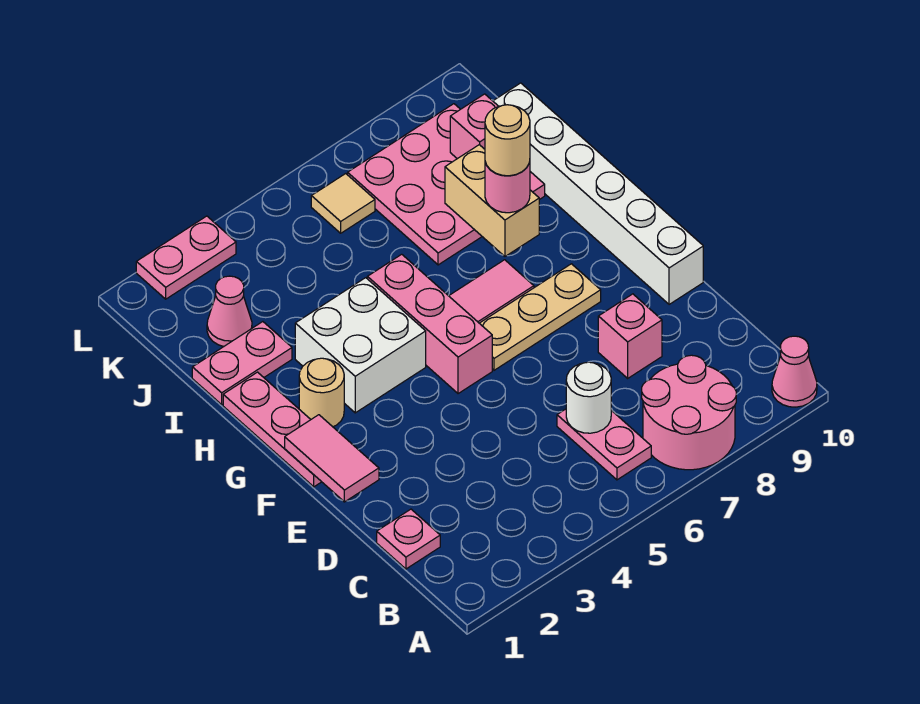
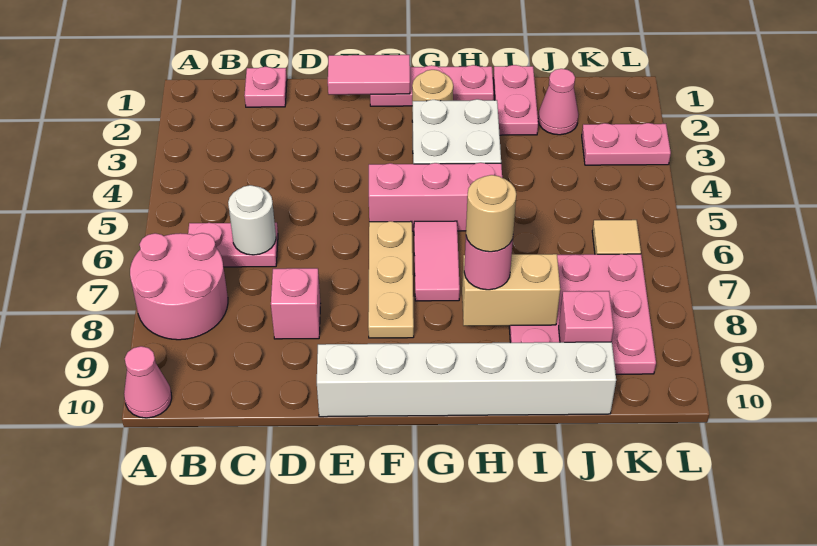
pink 1x2 plate [136,216,236,299] -> pink 1x2 plate turned to [582,123,671,165]

